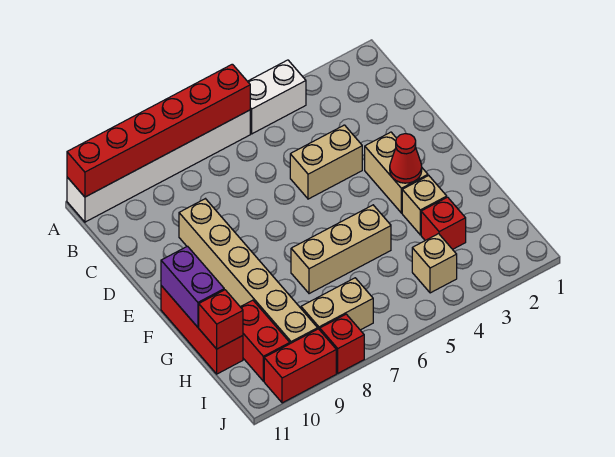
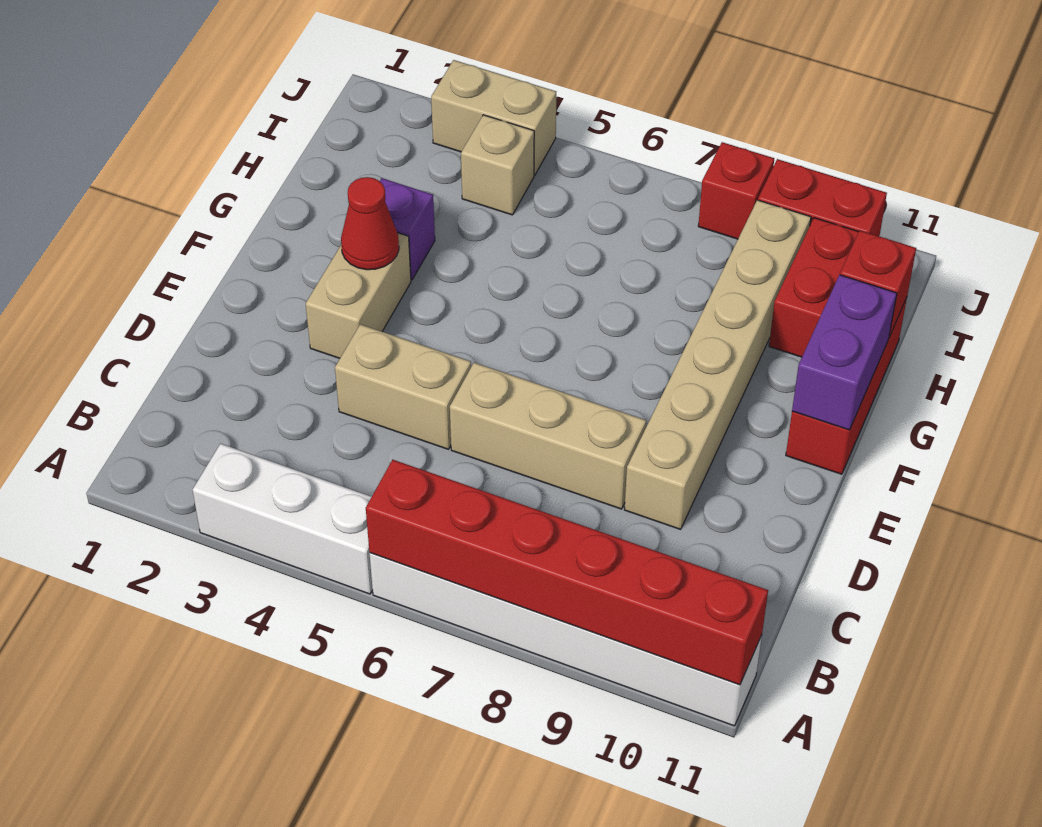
white 1x2 brick [248,60,306,134] -> white 1x3 brick [193,444,373,594]
tan 1x1 brick [402,176,447,235] -> purple 1x1 brick [380,178,435,280]
tan 1x3 brick [291,205,391,294] -> tan 1x3 brick moved to [450,363,646,509]
red 1x1 brick [421,197,466,249] -> none
tan 1x2 brick [301,278,373,330] -> tan 1x2 brick moved to [431,60,556,175]

